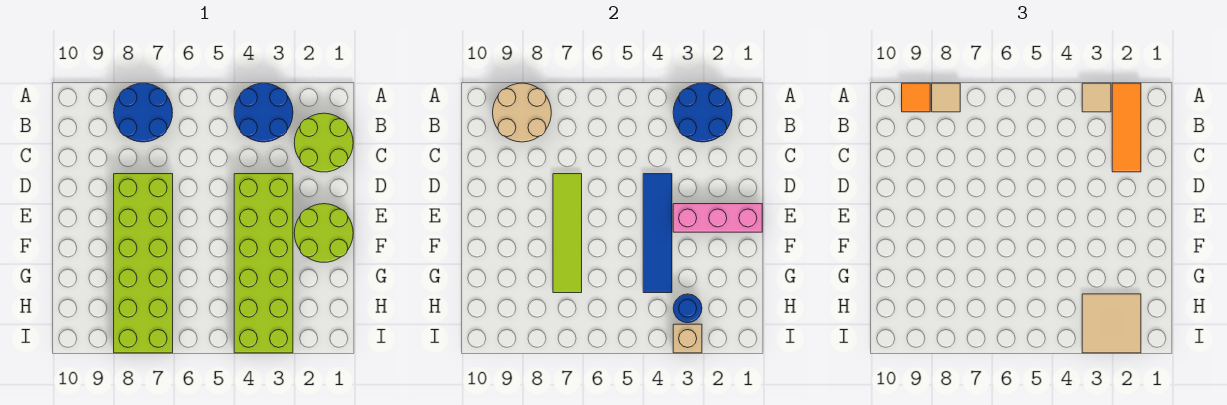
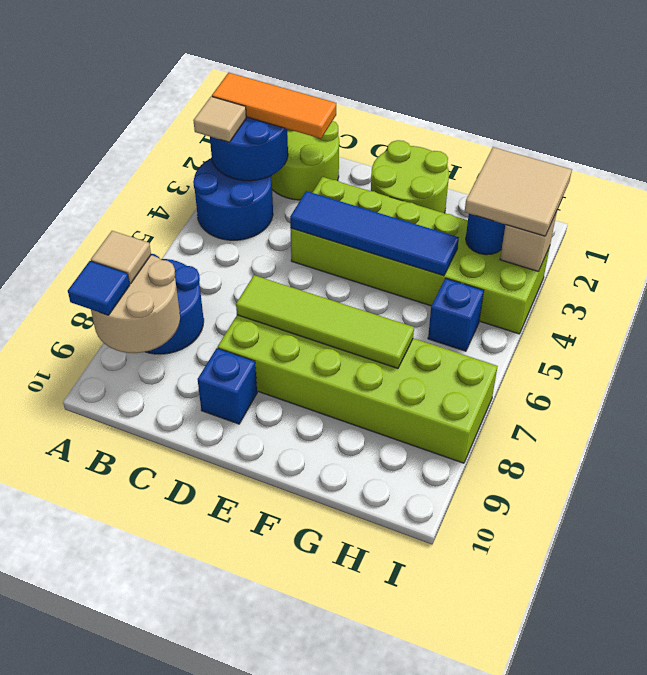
orange 1x1 tile [902,83,930,112] -> blue 1x1 tile [68,261,130,315]
none -> blue 1x1 brick [198,348,257,424]
pink 1x3 brick [673,204,762,232] -> none
none -> blue 1x1 brick [428,278,484,351]

